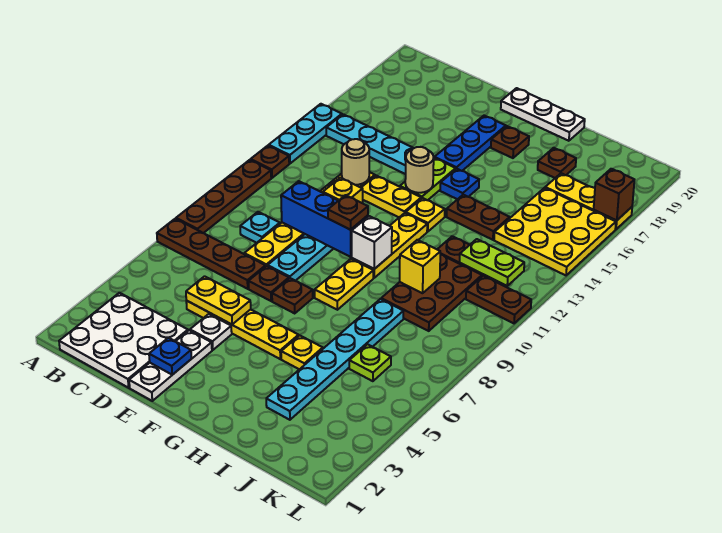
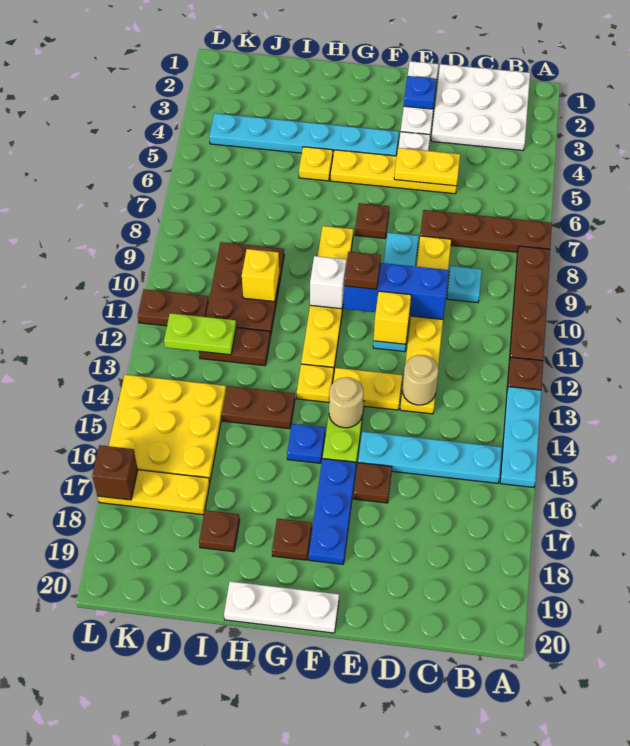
brown 1x1 plate [249,266,289,301] -> brown 1x1 plate moved to [354,463,392,503]
cyan 1x6 plate [266,299,403,420] -> cyan 1x6 plate turned to [209,113,399,156]
lime 1x1 plate [349,344,391,381] -> none

